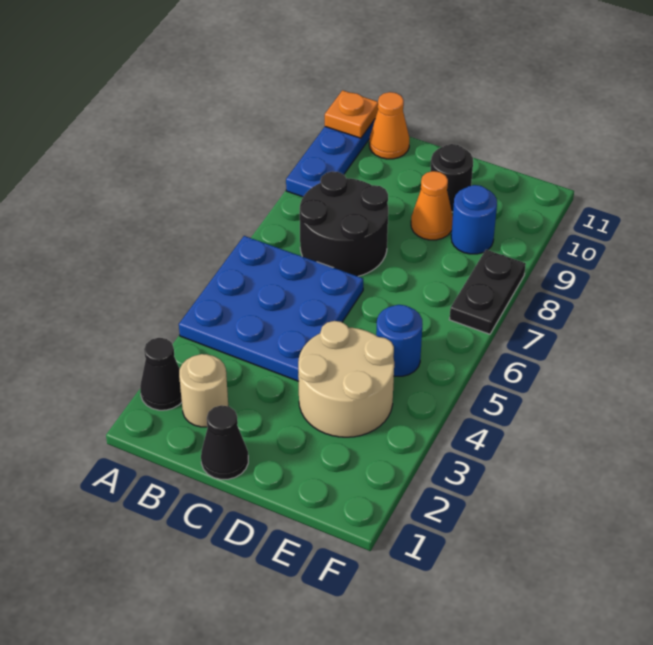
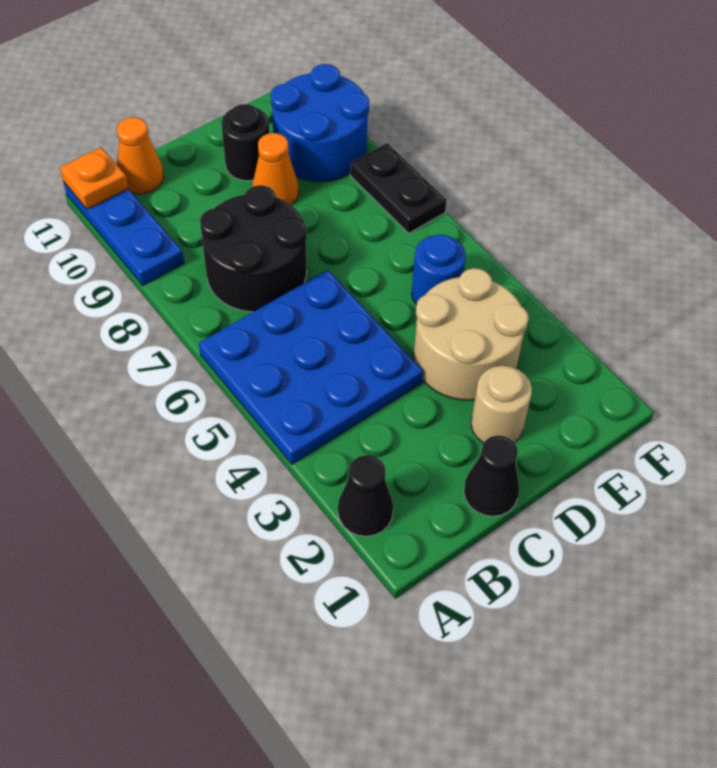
tan 1x1 round brick [179,354,228,427] -> tan 1x1 round brick moved to [471,366,532,443]
blue 1x1 round brick [451,185,497,254] -> blue 2x2 round brick [271,64,369,182]

